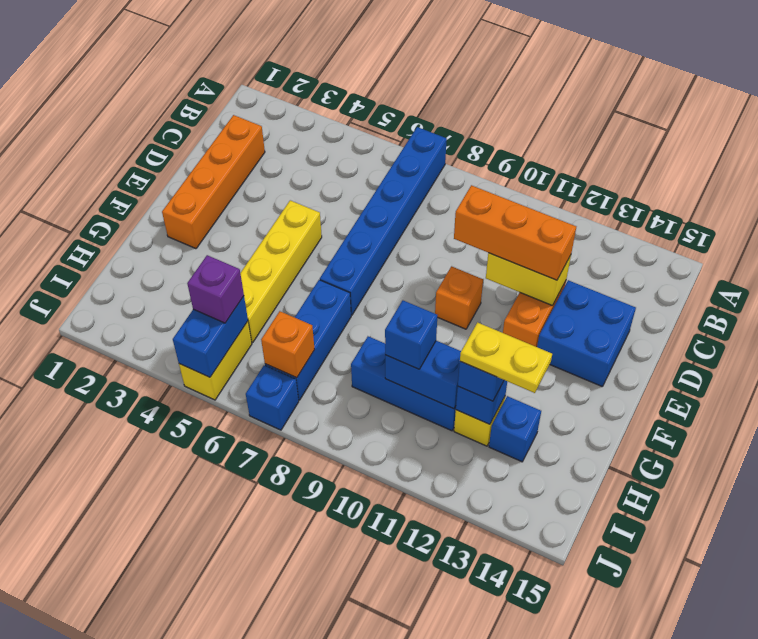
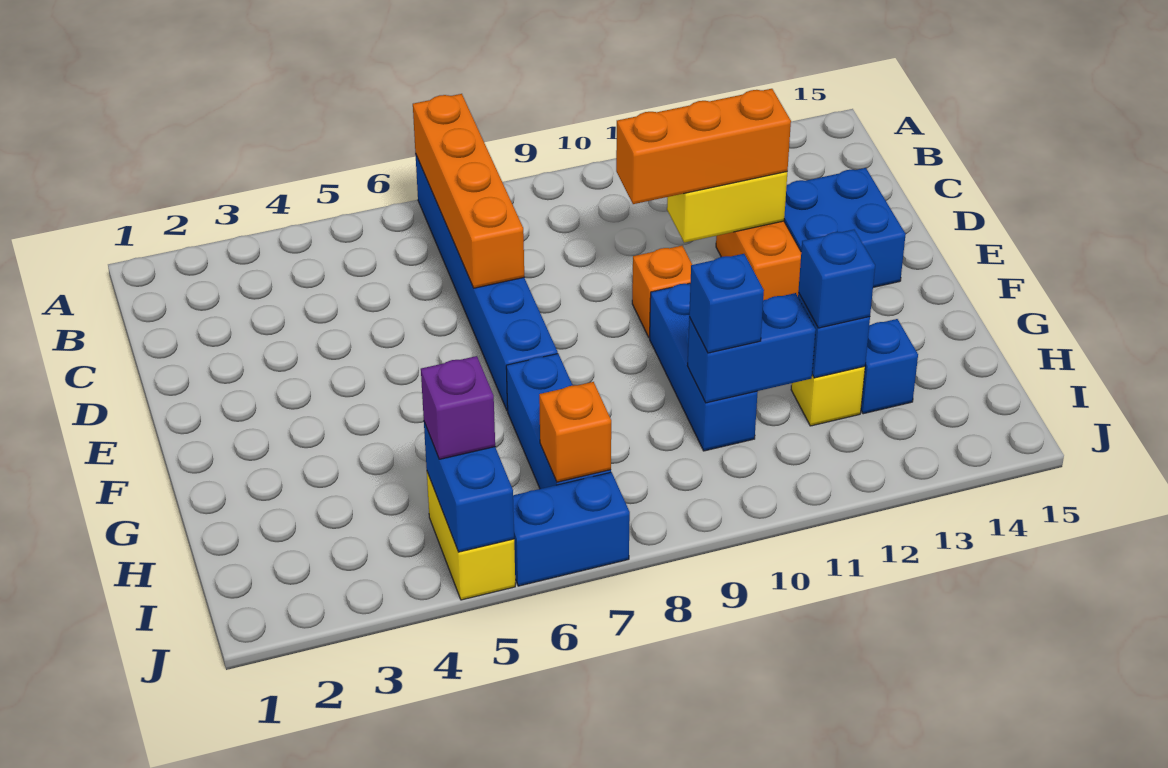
orange 1x4 brick [162,115,265,249] -> orange 1x4 brick moved to [413,94,524,288]
yellow 1x4 brick [240,200,322,343] -> none
blue 1x3 brick [351,336,456,431] -> blue 1x3 brick turned to [650,283,758,451]
yellow 1x2 plate [460,322,552,393] -> none
blue 1x1 brick [246,365,299,430] -> blue 1x2 brick [513,472,630,586]

